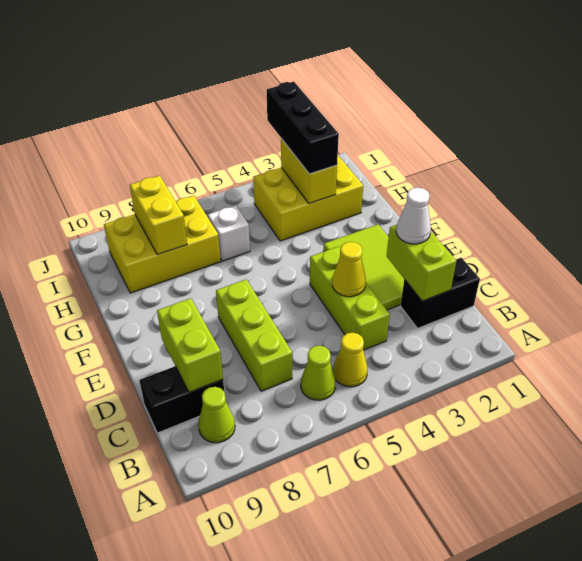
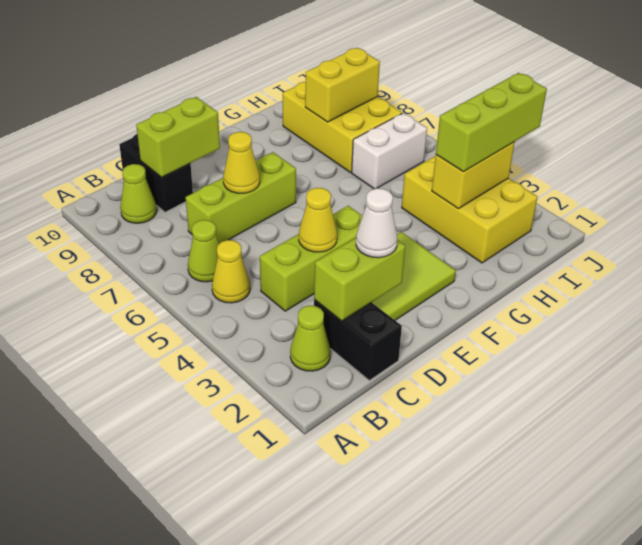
none -> lime 1x1 cone [290,306,330,371]
none -> yellow 1x1 cone [223,132,260,193]
black 1x3 brick [267,82,339,174] -> lime 1x3 brick [436,73,547,172]
white 1x1 brick [208,205,250,261] -> white 1x2 brick [352,113,427,189]

